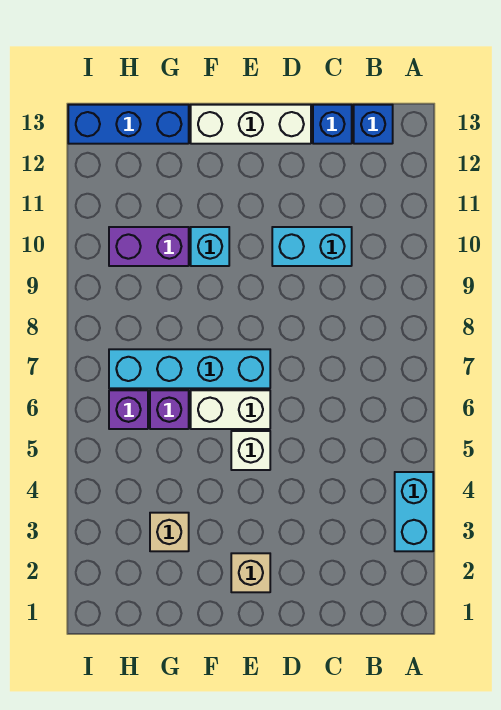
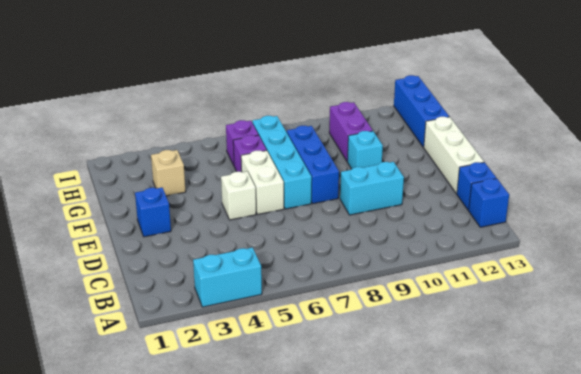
cyan 1x2 brick [272,227,352,266] -> cyan 1x2 brick turned to [340,162,404,215]
tan 1x1 brick [231,553,270,592] -> blue 1x1 brick [135,188,171,237]
none -> blue 1x3 brick [287,126,339,204]

